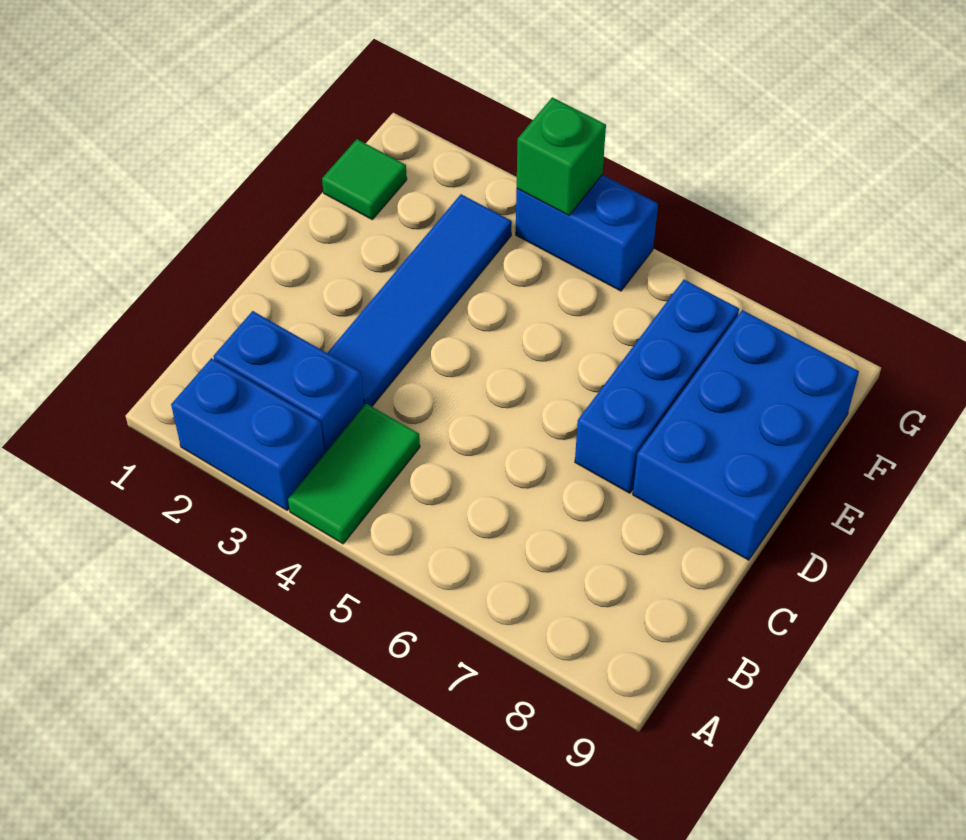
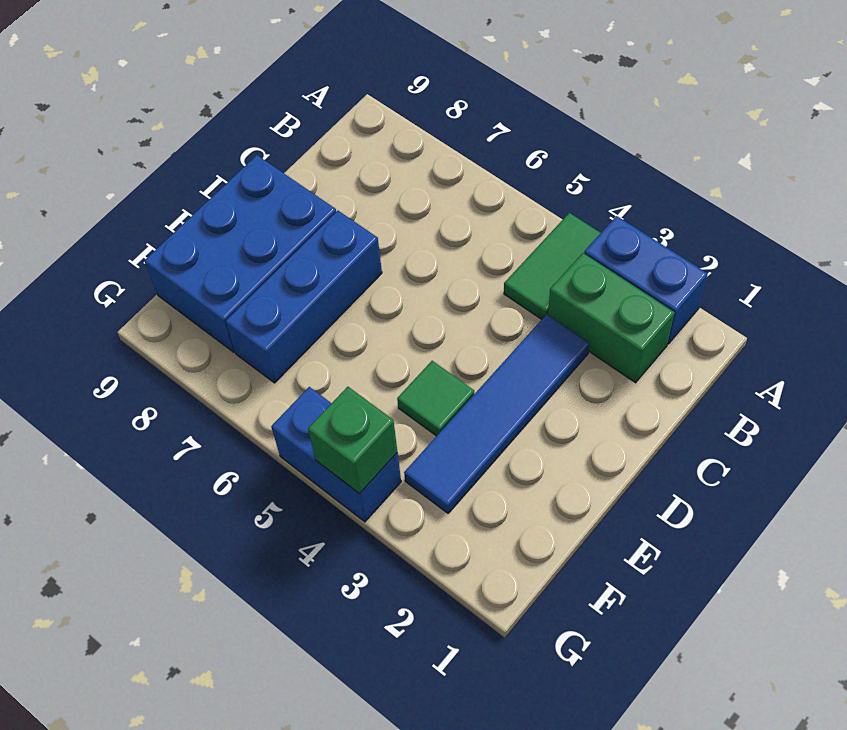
blue 1x2 brick [214,311,364,454] -> green 1x2 brick [548,253,674,383]
green 1x1 tile [322,139,407,219] -> green 1x1 tile moved to [397,361,474,436]

